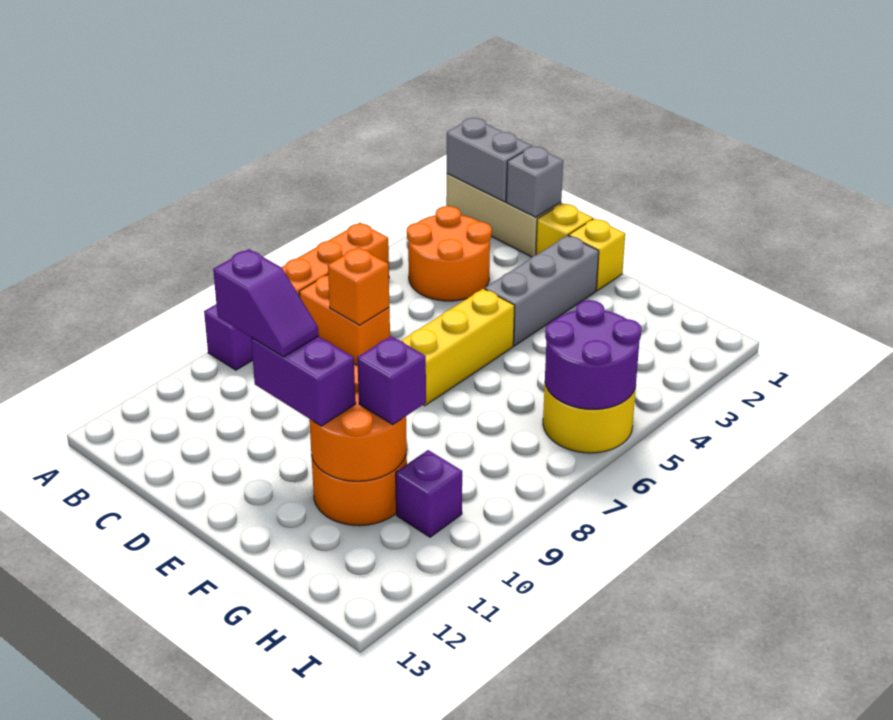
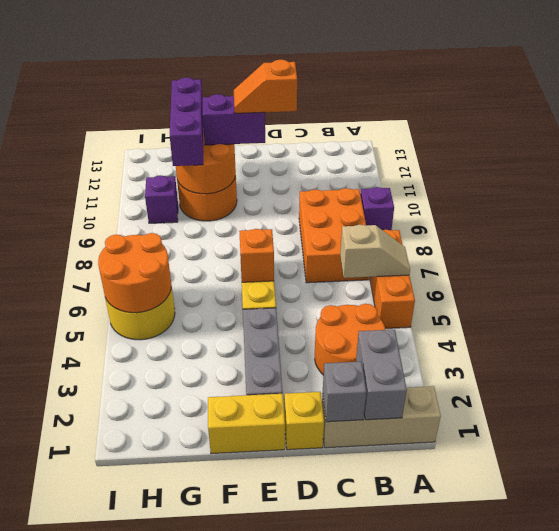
grey 1x2 brick [447,118,532,202] -> grey 1x2 brick turned to [356,330,407,420]
none -> tan 1x2 slope [340,225,410,278]
orange 1x2 brick [299,275,390,366] -> orange 2x3 brick [299,188,369,283]
orange 1x1 brick [328,247,389,325] -> orange 1x1 brick moved to [239,229,274,282]
purple 1x2 slope [213,249,319,357] -> orange 1x2 slope [234,60,297,113]
yellow 1x1 brick [569,219,625,291] -> yellow 1x2 brick [208,394,285,454]
purple 1x1 brick [357,336,426,425] -> purple 1x3 brick [170,77,203,166]
purple 2x2 round brick [545,300,641,409] -> orange 2x2 round brick [98,233,171,313]

